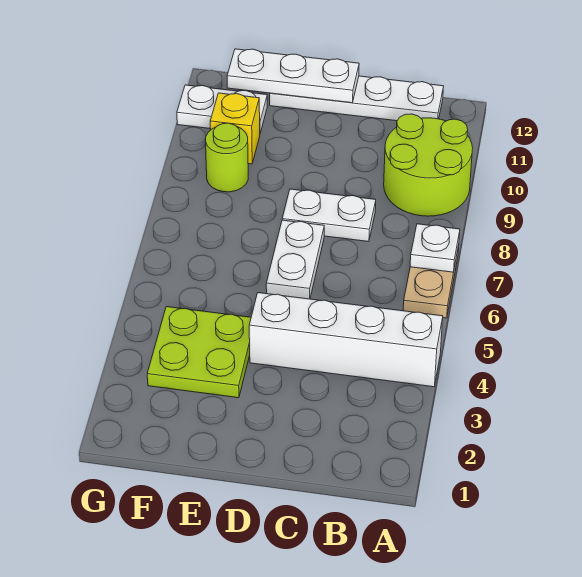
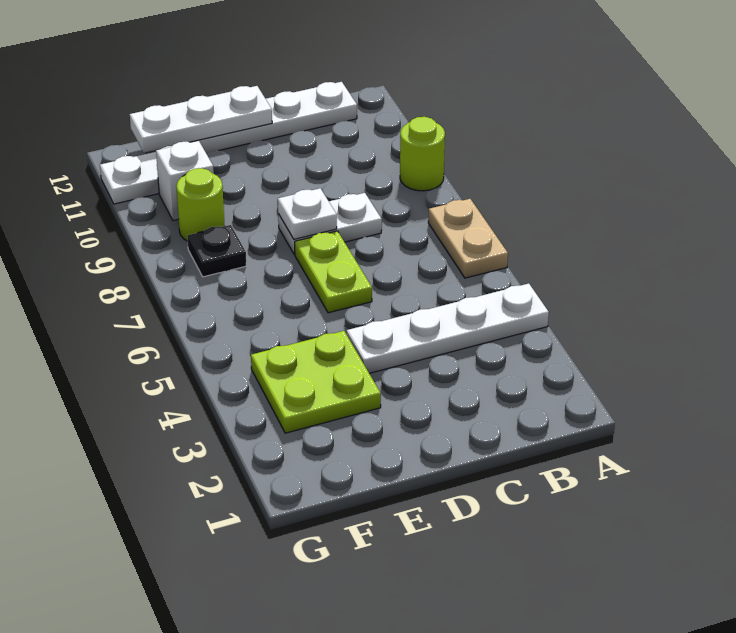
white 1x4 brick [249,293,443,387] -> white 1x4 plate [347,284,549,373]
white 1x1 plate [410,224,460,272] -> white 1x1 plate moved to [278,188,337,239]
lime 2x2 round brick [384,114,473,216] -> lime 1x1 round brick [400,117,445,191]
white 1x2 plate [266,220,324,299] -> lime 1x2 plate [295,231,372,313]
none -> black 1x1 plate [187,225,246,277]
yellow 1x1 brick [210,93,260,164] -> white 1x1 brick [156,141,214,221]

